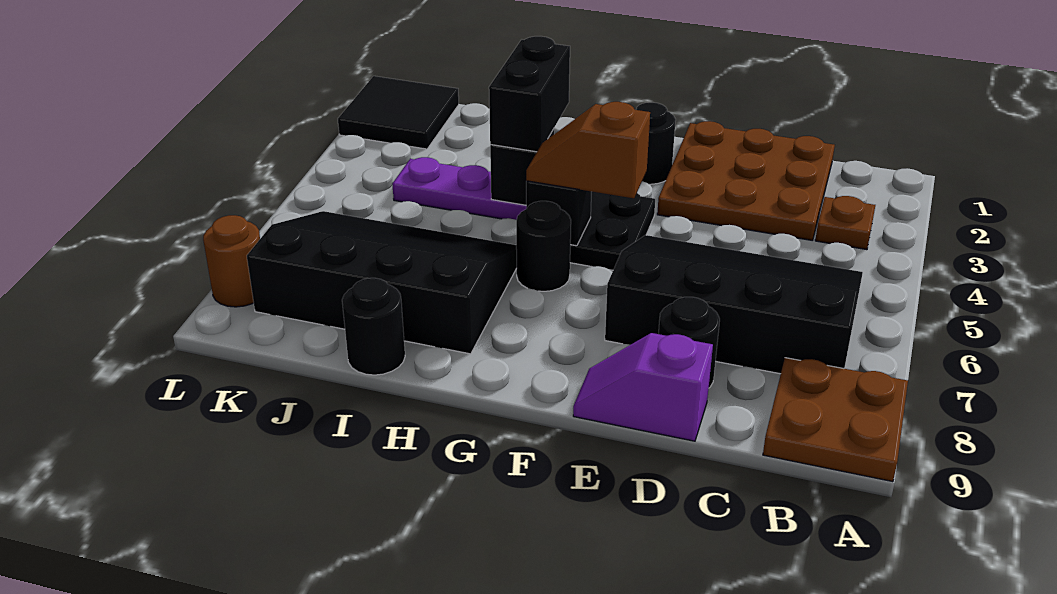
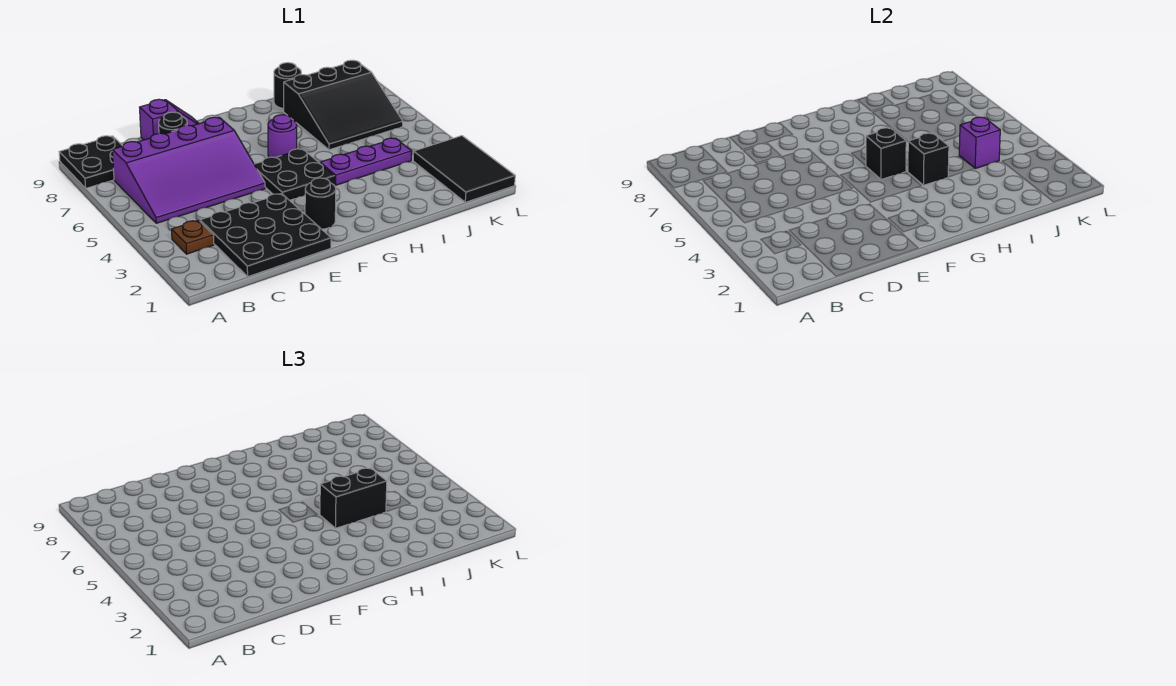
brown 2x2 plate [763,358,908,482] -> black 2x2 plate [59,136,122,188]
black 3x4 slope [605,235,863,374] -> purple 3x4 slope [112,117,265,223]
brown 3x3 plate [657,121,835,240] -> black 3x3 plate [200,194,331,276]
brown 1x2 slope [526,102,650,198] -> none
black 1x1 round brick [516,201,571,291] -> purple 1x1 round brick [268,115,297,158]
black 1x2 brick [489,36,570,152] -> black 1x2 brick turned to [320,468,387,528]
black 3x4 slope [247,211,517,354] -> black 3x3 slope [284,60,403,150]
none -> purple 1x1 brick [959,117,1000,169]
black 2x2 tile [338,76,459,149] -> black 2x3 tile [413,136,515,202]
brown 1x1 round brick [203,215,260,307] -> none

